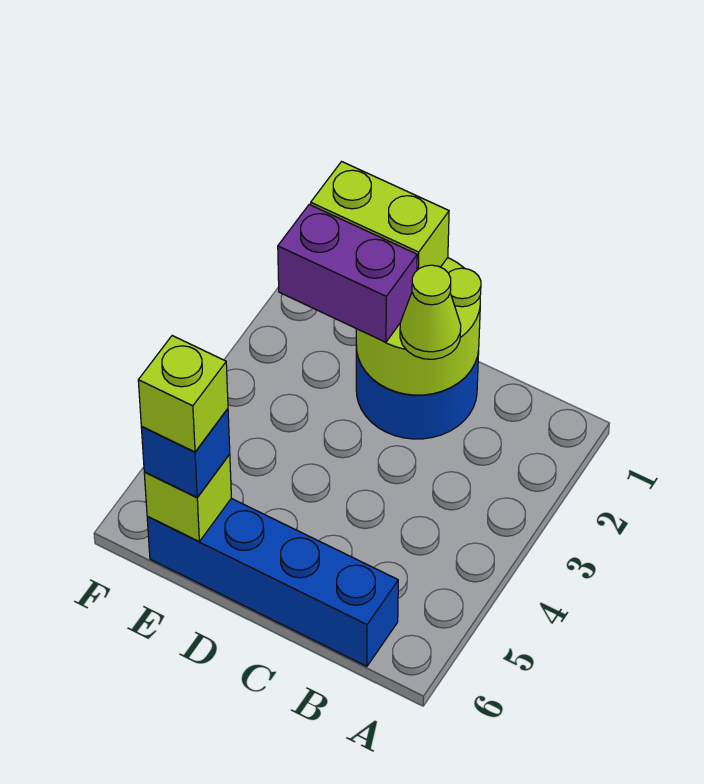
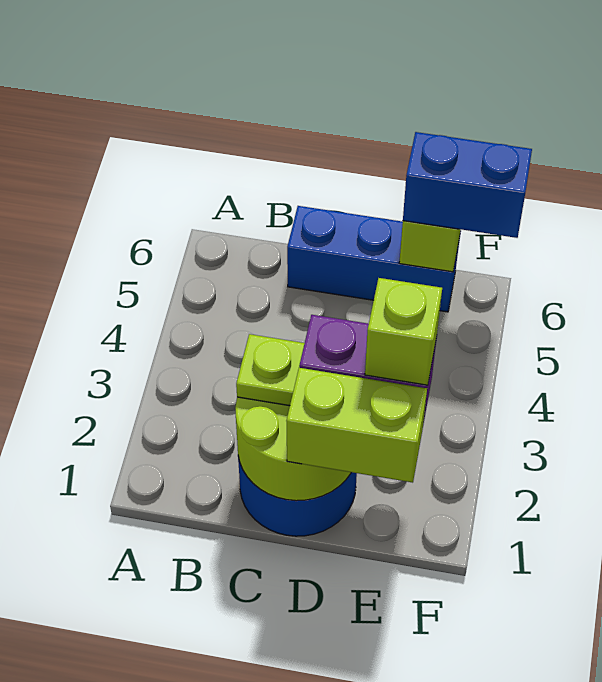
blue 1x4 brick [147,498,398,666] -> blue 1x3 brick [287,206,460,312]
lime 1x1 cone [400,265,461,359] -> lime 1x1 plate [236,334,305,406]
blue 1x1 brick [141,409,230,497] -> blue 1x2 brick [403,132,532,238]
lime 1x1 brick [138,336,228,452] -> lime 1x1 brick moved to [365,278,442,385]

